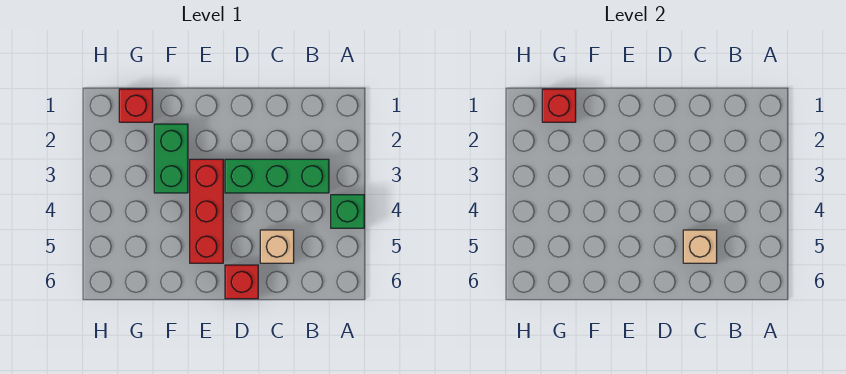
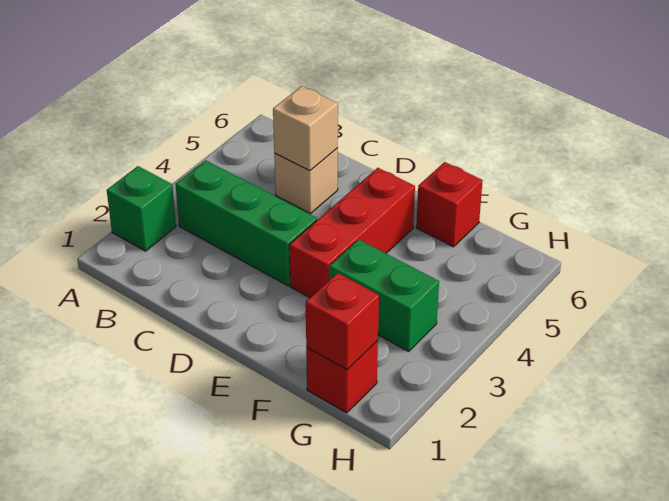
green 1x1 brick [331,195,364,228] -> green 1x1 brick moved to [107,166,176,251]
red 1x1 brick [225,265,258,299] -> red 1x1 brick moved to [416,162,483,247]
green 1x2 brick [154,124,188,193] -> green 1x2 brick turned to [329,239,439,351]

